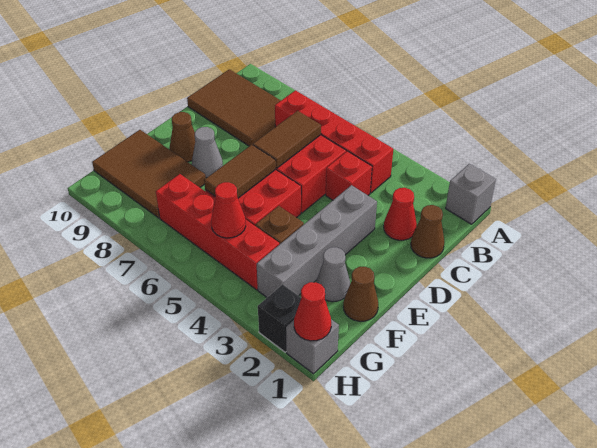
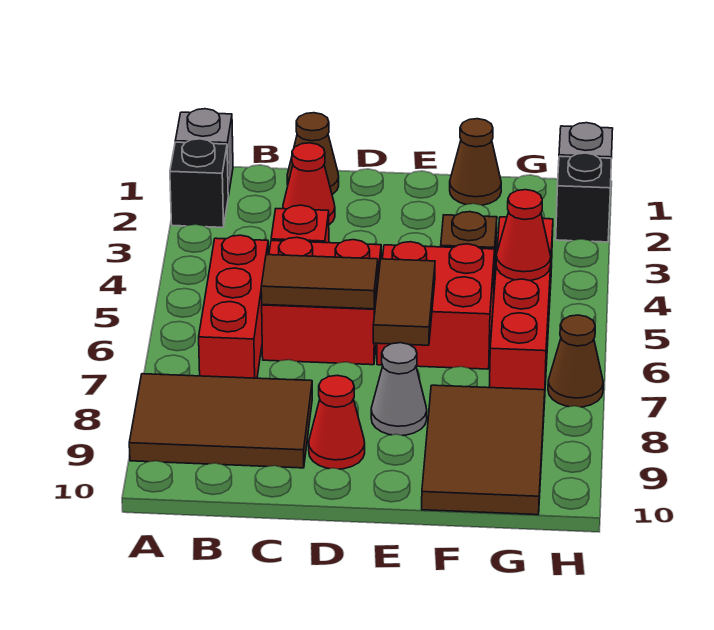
none -> black 1x1 brick [170,139,228,227]
red 1x4 brick [275,90,393,193] -> red 1x3 brick [199,235,268,378]
brown 2x3 tile [187,69,281,146] -> brown 2x3 tile turned to [129,374,312,468]
grey 1x4 brick [257,185,377,297] -> none
brown 1x2 tile [204,145,276,198] -> brown 1x2 tile turned to [373,259,435,345]
brown 1x1 cone [170,112,195,162] -> brown 1x1 cone moved to [548,315,603,407]
grey 1x1 cone [316,247,350,302] -> none
red 1x1 cone [294,282,331,341] -> red 1x1 cone moved to [309,375,365,469]

